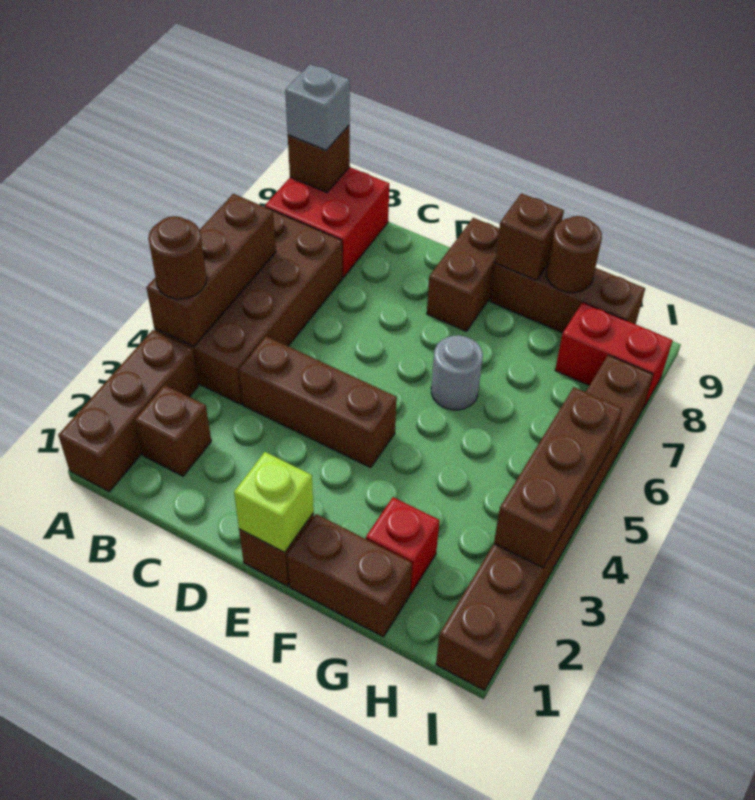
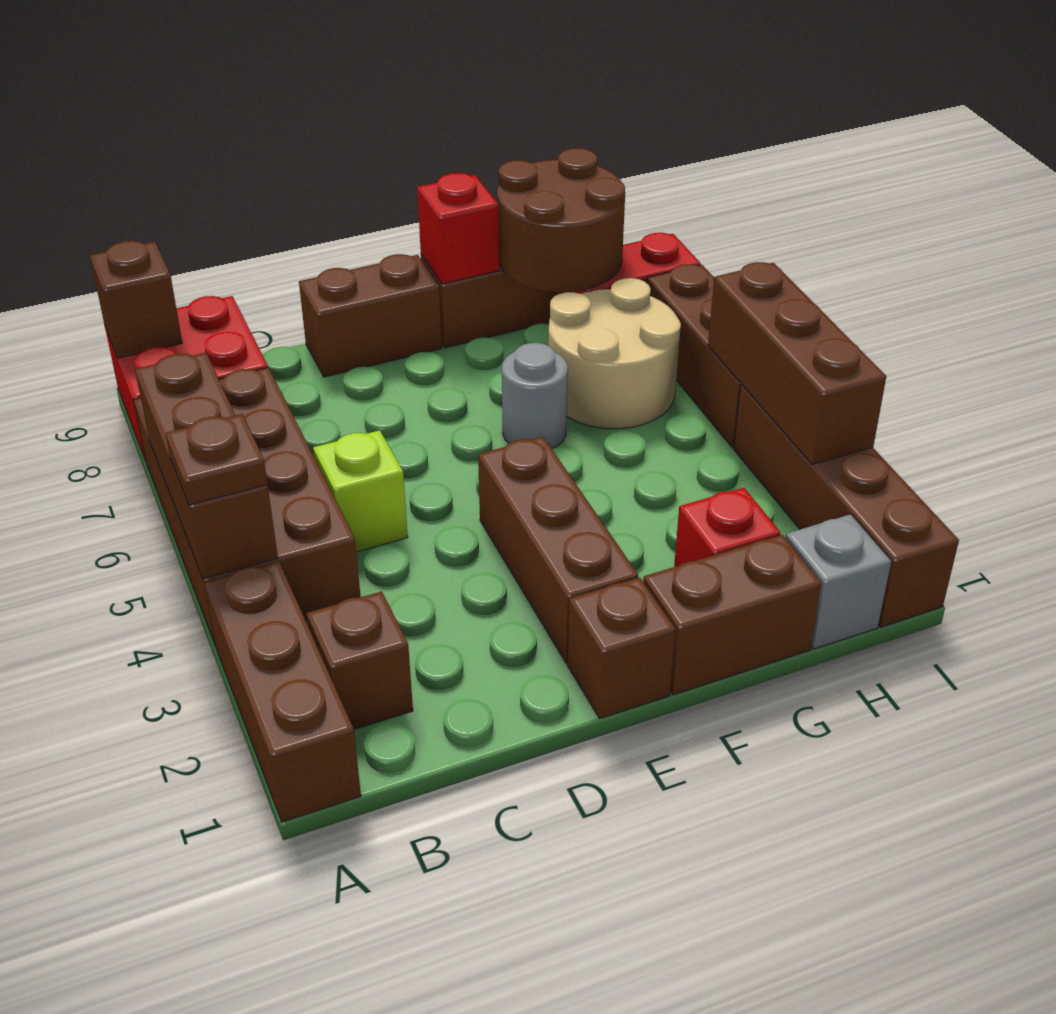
brown 1x1 round brick [148,216,207,299] -> brown 1x1 plate [166,414,267,505]
grey 1x1 brick [285,64,350,150] -> grey 1x1 brick moved to [785,514,891,649]
brown 1x3 brick [239,336,397,468] -> brown 1x3 brick turned to [478,437,638,663]
lime 1x1 brick [234,452,314,552] -> lime 1x1 brick moved to [313,430,408,552]
brown 1x2 brick [427,218,499,331] -> brown 1x2 brick turned to [299,254,442,377]
brown 1x1 brick [495,193,564,280] -> red 1x1 brick [417,173,499,284]
none -> tan 2x2 round brick [549,278,681,429]
brown 1x1 round brick [547,216,602,293] -> brown 2x2 round brick [497,148,625,292]

